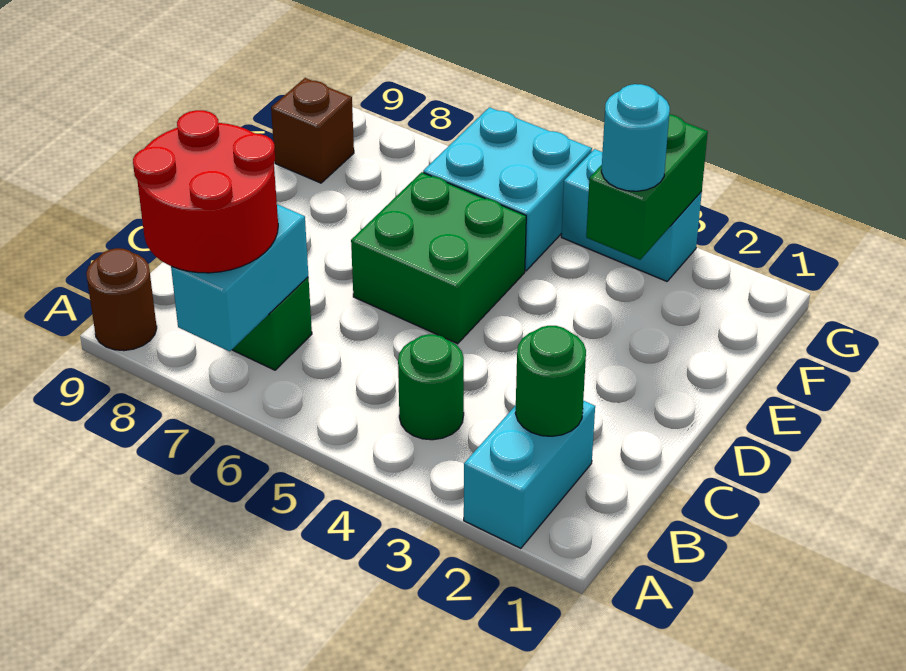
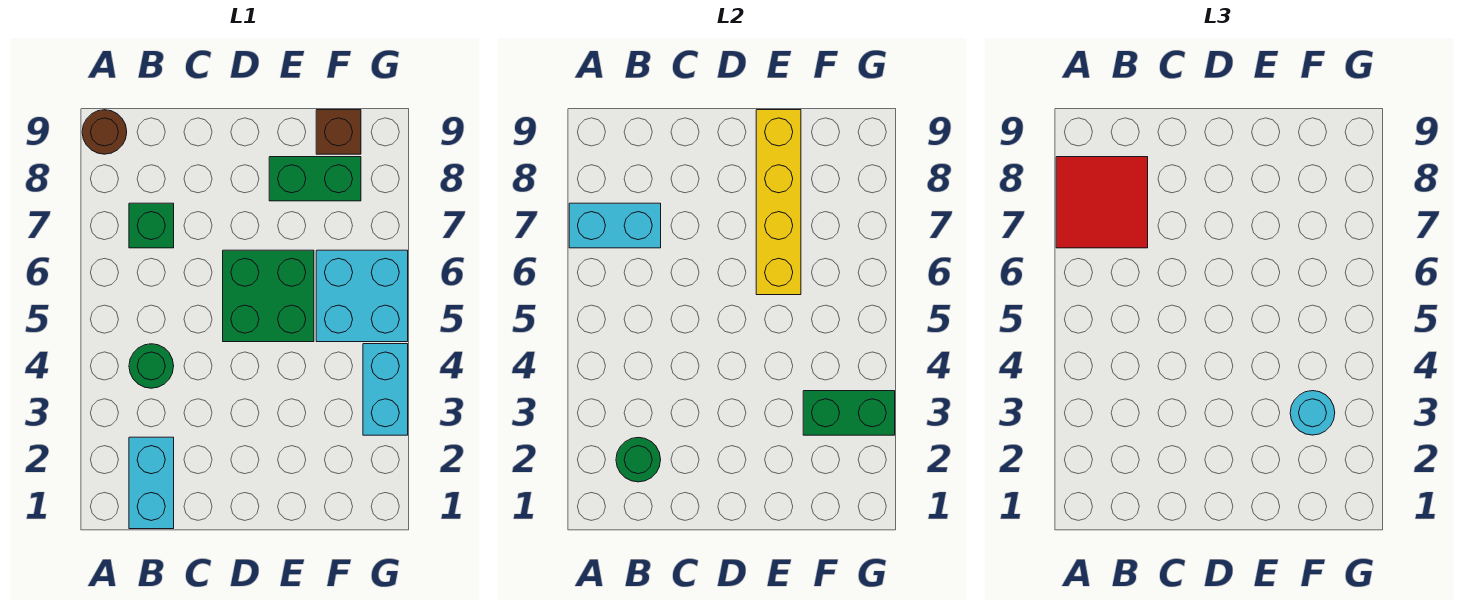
cyan 1x2 brick [464,401,595,548] -> cyan 1x2 brick turned to [129,437,174,529]
red 2x2 round brick [133,110,278,273] -> red 2x2 tile [1056,157,1148,248]
none -> yellow 1x4 brick [756,110,801,295]
none -> green 1x2 brick [269,157,361,201]

